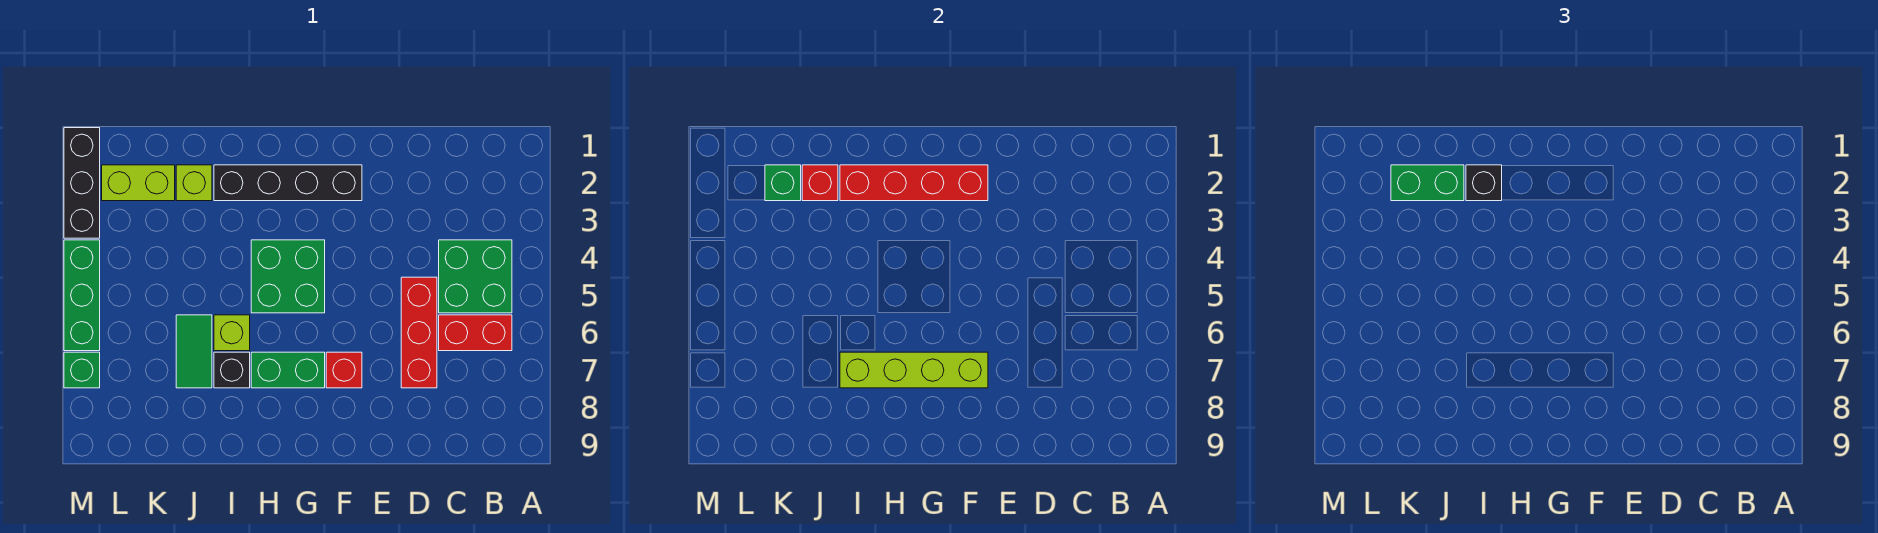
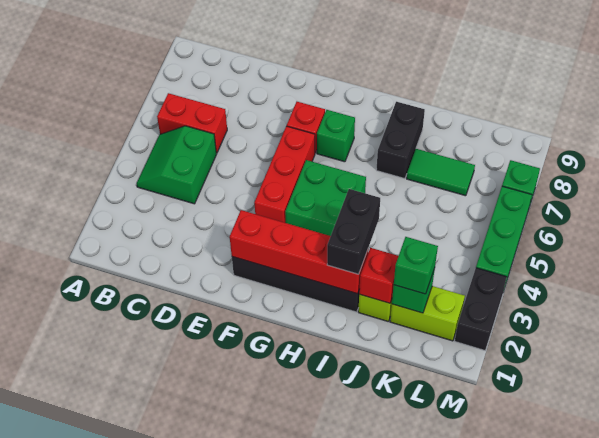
green 2x2 brick [439,240,512,313] -> green 2x2 slope [137,126,216,204]
red 1x3 brick [401,277,437,388] -> red 1x3 brick moved to [254,126,315,223]
lime 1x4 brick [840,352,988,388] -> none
green 1x2 brick [251,352,325,388] -> green 1x1 brick [317,110,355,162]
black 1x1 brick [1466,165,1502,201] -> black 1x2 brick [327,189,380,274]
lime 1x1 brick [214,315,250,351] -> none
black 1x1 brick [214,352,250,388] -> black 1x2 brick [376,102,425,179]
green 1x2 brick [1391,165,1464,201] -> green 1x1 brick [394,237,438,294]
green 1x2 tile [176,315,212,388] -> green 1x2 tile turned to [407,149,475,196]
black 1x3 brick [64,128,100,238] -> black 1x2 brick [455,268,507,350]

